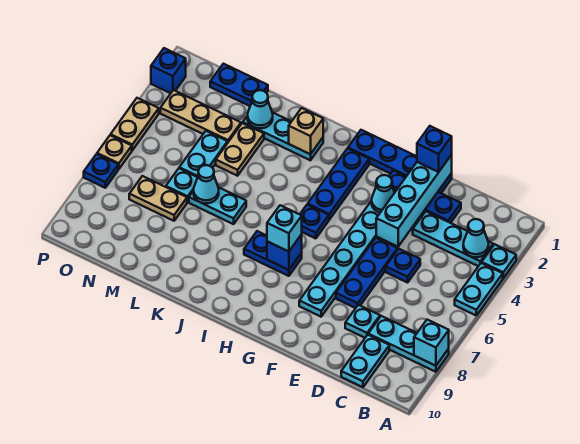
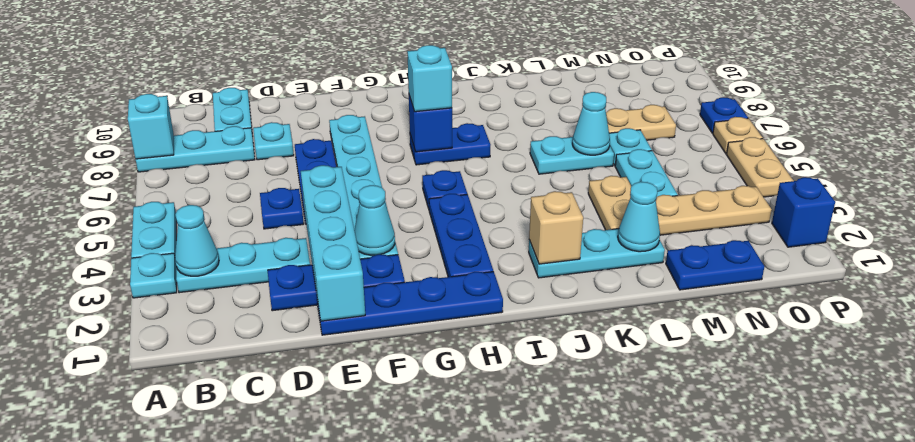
blue 1x1 brick [417,126,452,172] -> none

